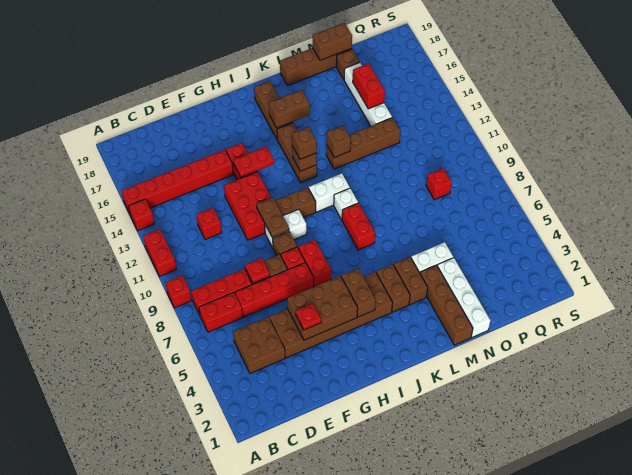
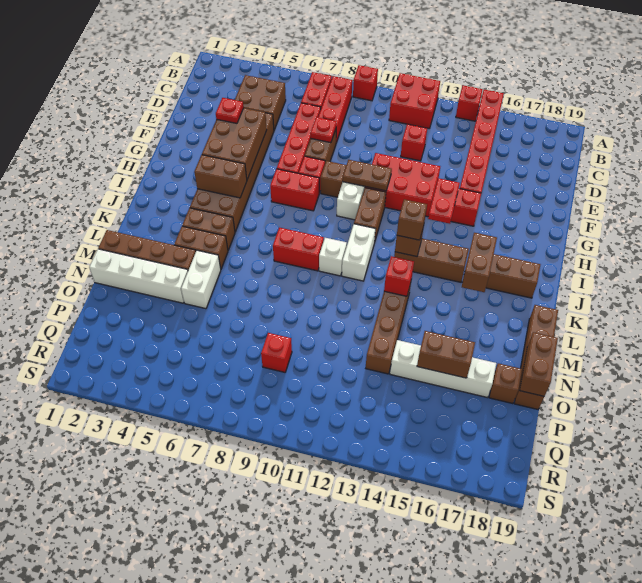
red 1x2 brick [143,229,176,276] -> red 2x2 brick [389,73,440,128]
brown 1x1 brick [327,126,351,158] -> red 1x1 brick [384,256,414,296]
red 1x2 brick [353,63,385,109] -> brown 1x2 brick [417,331,475,378]

